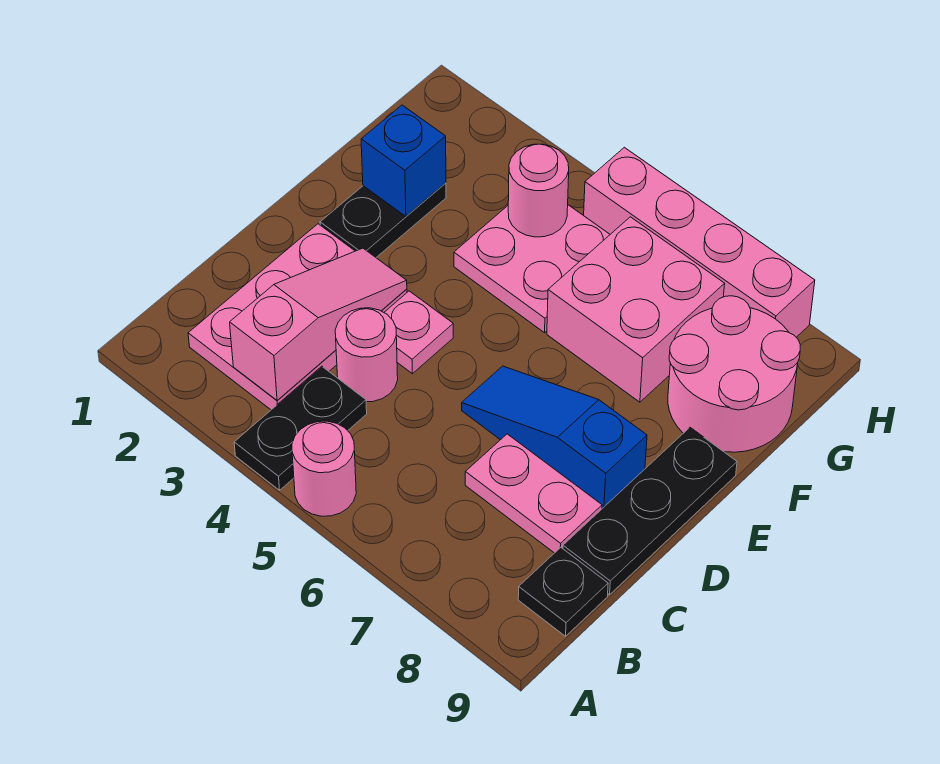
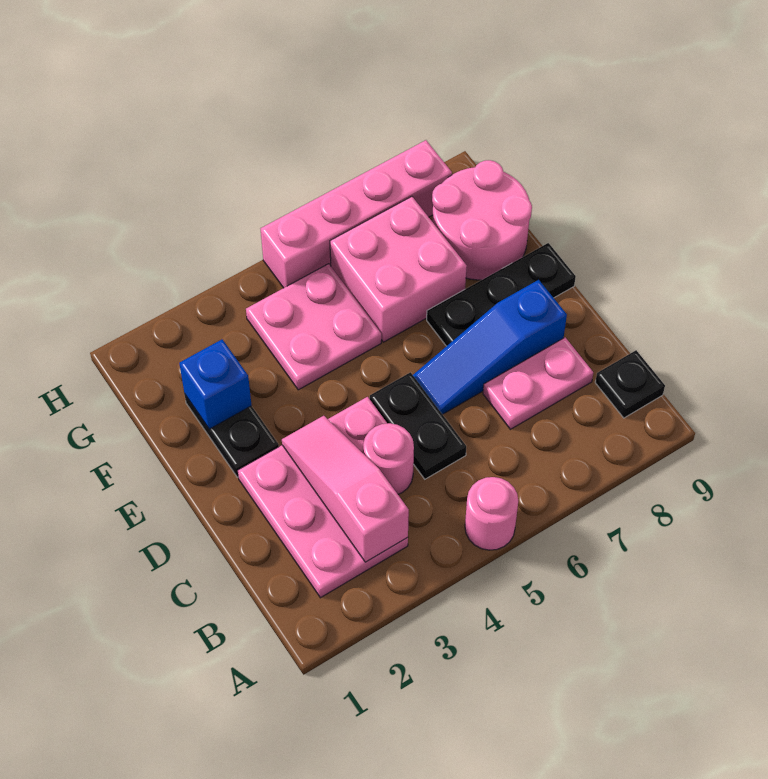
black 1x2 plate [234,366,367,490] -> black 1x2 plate moved to [370,372,466,479]
black 1x3 plate [563,428,737,595] -> black 1x3 plate turned to [427,243,576,346]
pink 1x1 round brick [508,144,569,237] -> none

